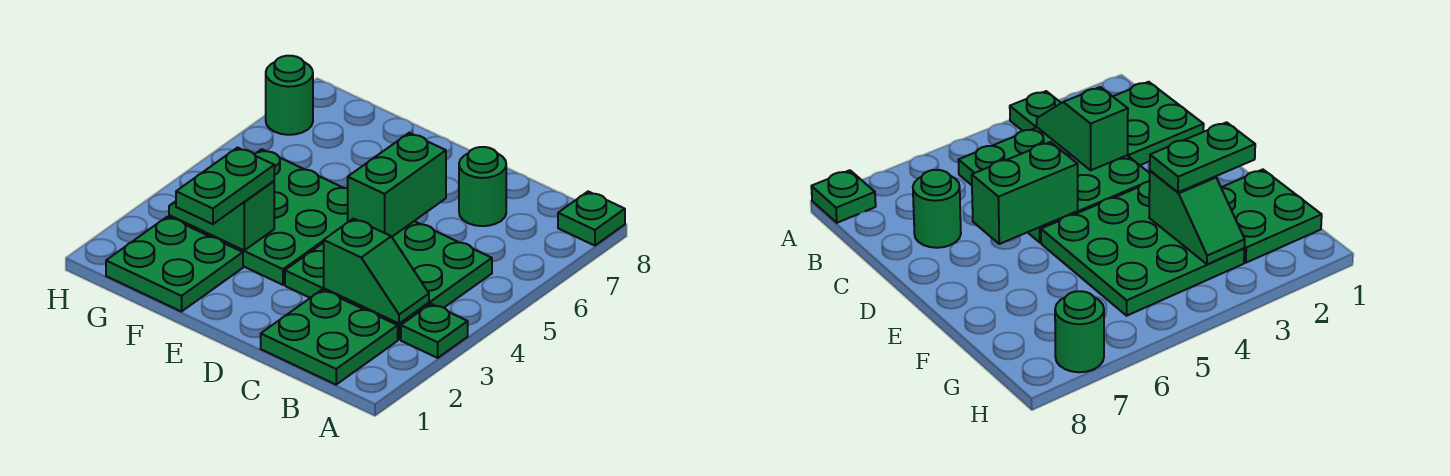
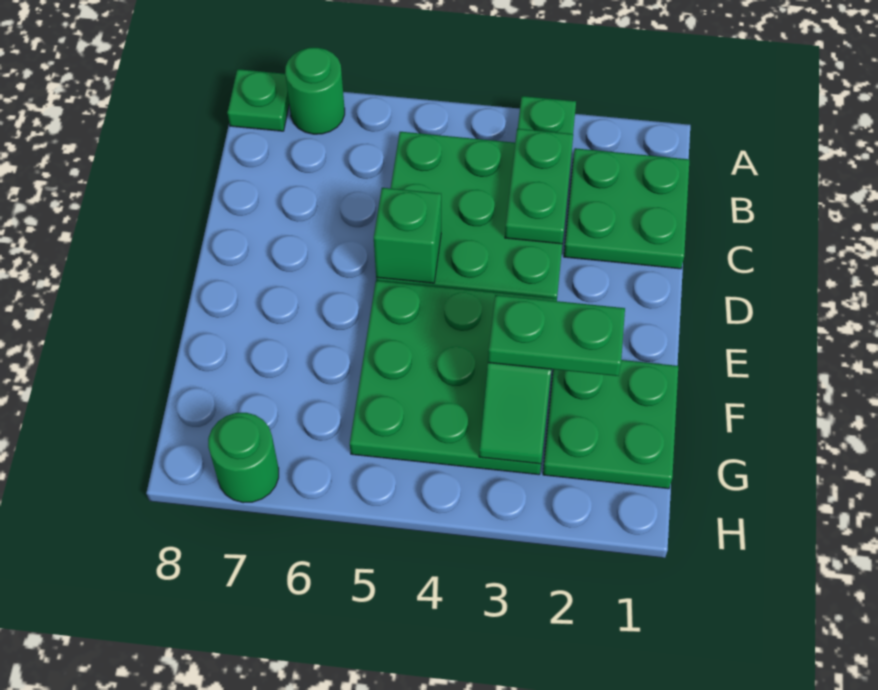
green 1x2 slope [324,219,429,323] -> green 1x2 plate [505,129,573,244]
green 1x1 round brick [459,147,506,226] -> green 1x1 round brick moved to [285,48,345,134]
green 1x2 brick [348,133,446,237] -> green 1x1 brick [374,188,441,283]

